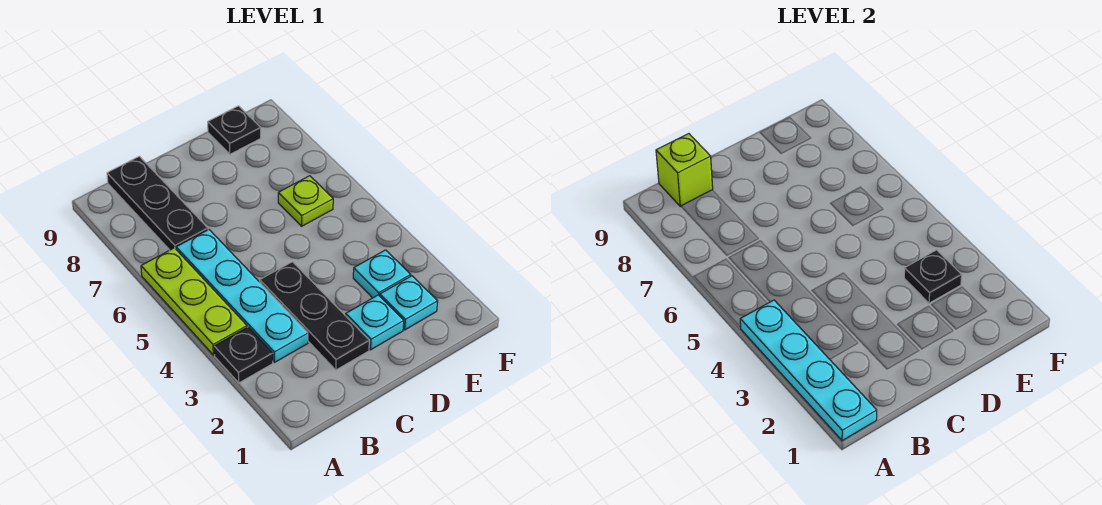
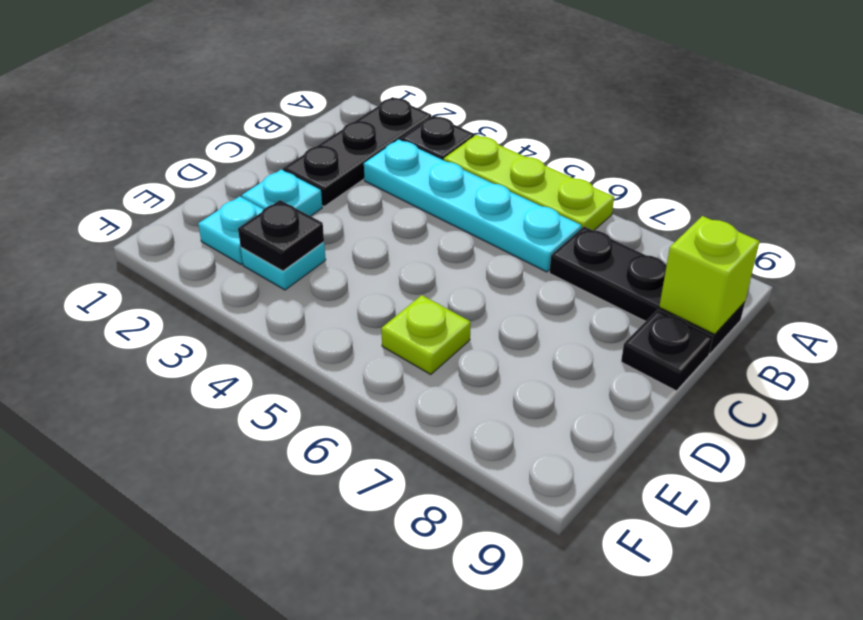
cyan 1x4 plate [740,300,877,441] -> none
black 1x3 plate [260,262,369,370] -> black 1x3 plate turned to [283,97,431,206]
black 1x1 plate [208,106,261,154] -> black 1x1 plate moved to [621,310,713,391]

